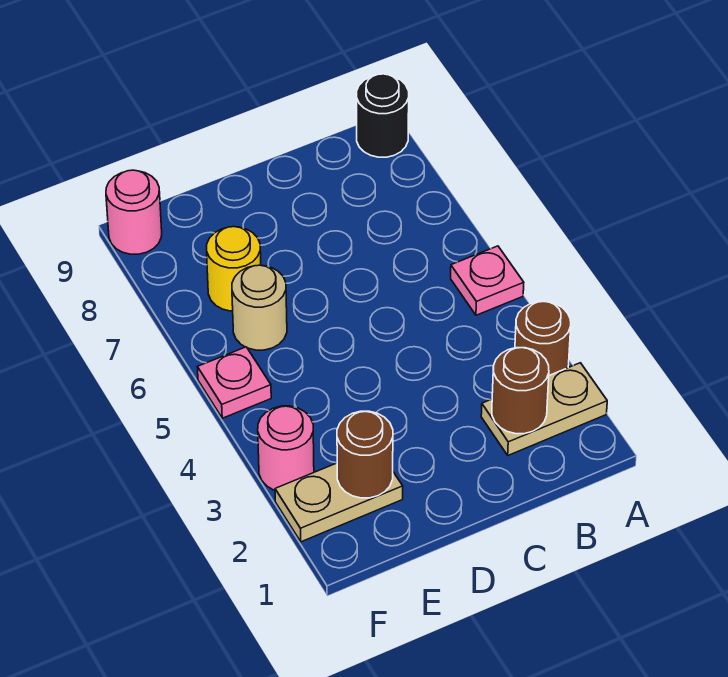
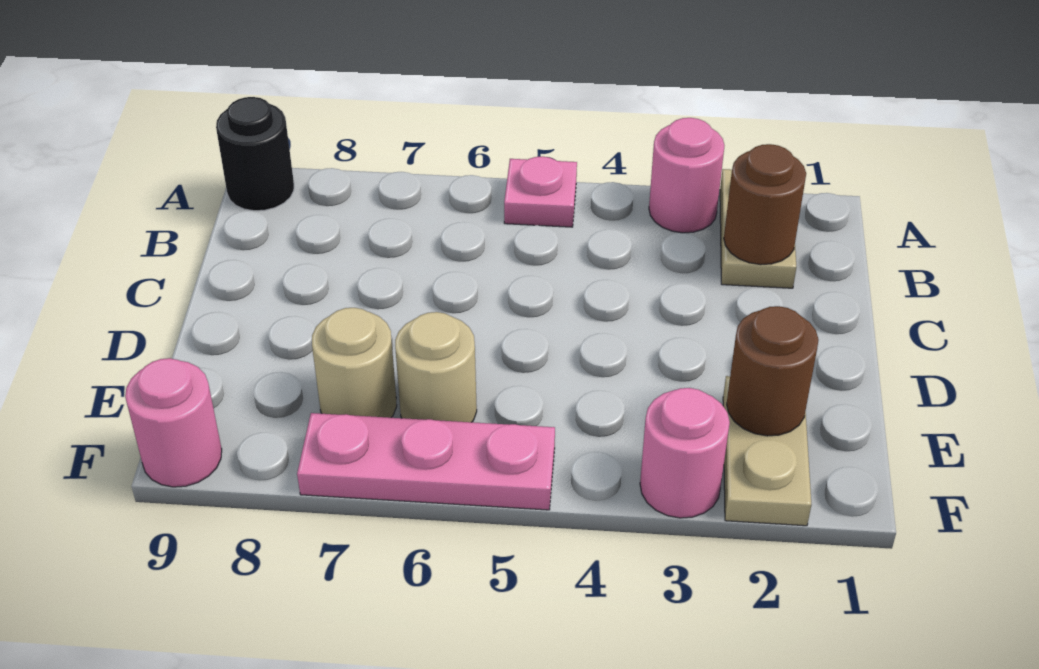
brown 1x1 round brick [515,302,571,375] -> pink 1x1 round brick [649,118,725,233]
yellow 1x1 round brick [207,227,261,311] -> tan 1x1 round brick [312,308,397,418]
pink 1x1 plate [197,347,271,418] -> pink 1x3 plate [297,413,555,510]

